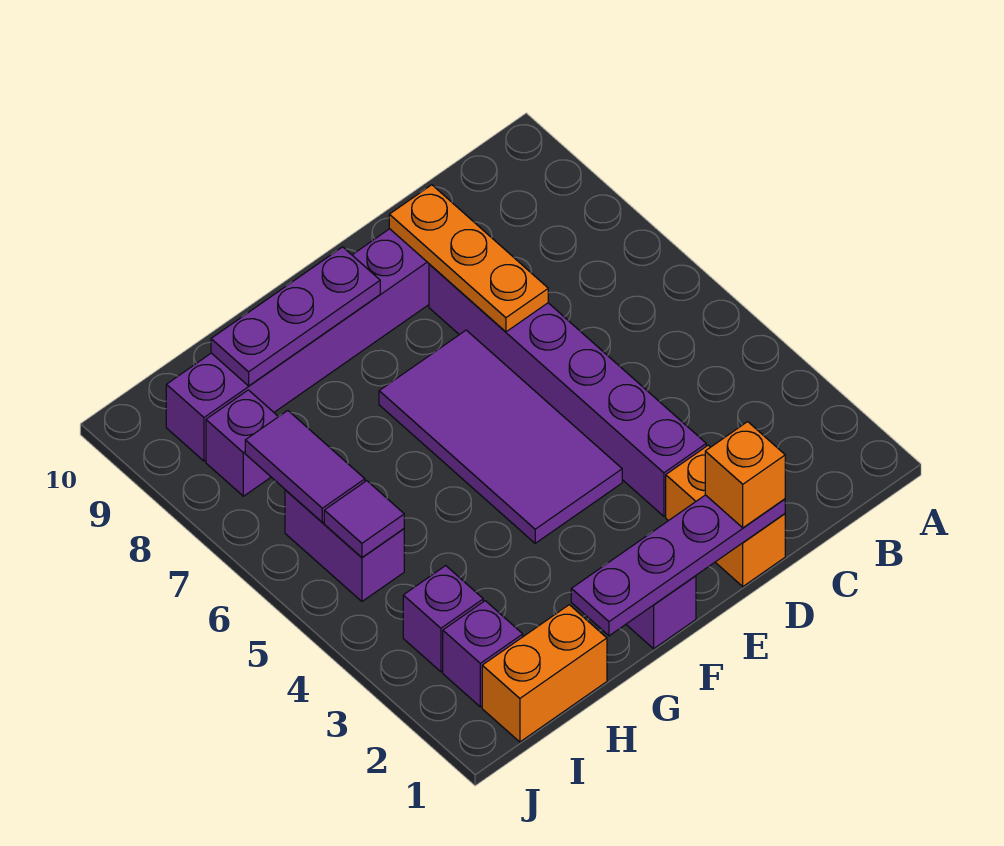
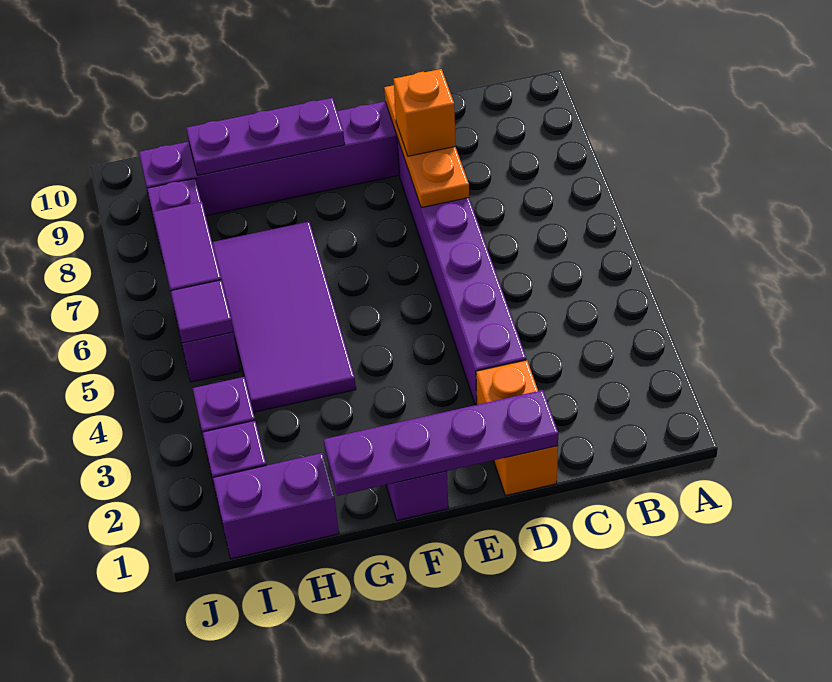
orange 1x1 brick [705,422,785,528] -> orange 1x1 brick moved to [394,69,456,156]
purple 2x4 tile [379,330,622,543] -> purple 2x4 tile moved to [212,222,356,412]
orange 1x2 brick [482,605,607,742] -> purple 1x2 brick [213,453,339,559]

